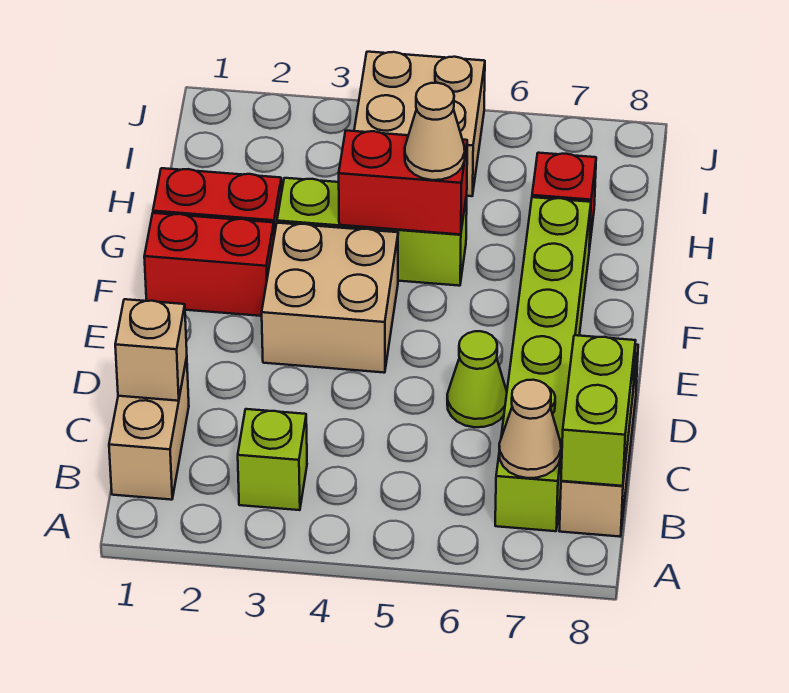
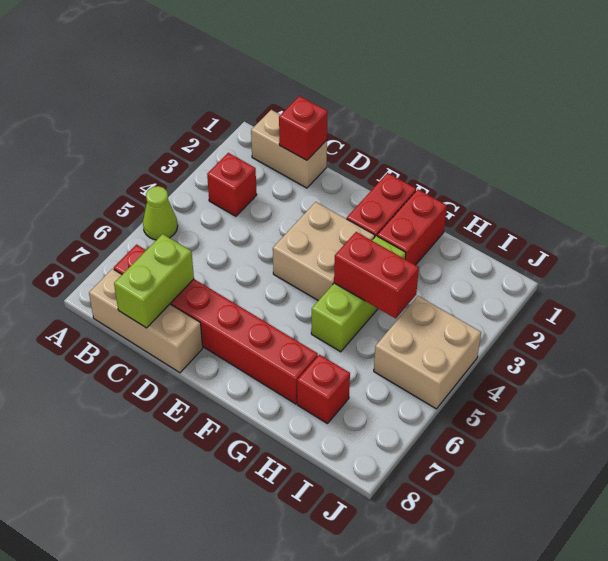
lime 1x1 brick [238,409,307,510] -> red 1x1 brick [207,153,257,216]
lime 1x6 brick [495,197,591,531] -> red 1x6 brick [114,245,318,404]
tan 1x1 cone [499,380,561,478] -> none
lime 1x2 brick [561,335,636,486] -> lime 1x2 brick turned to [114,234,194,328]
tan 1x1 brick [115,299,187,401] -> red 1x1 brick [279,96,328,160]
lime 1x1 cone [447,331,507,427] -> lime 1x1 cone moved to [143,186,178,240]
red 1x2 brick [339,131,467,234] -> red 1x2 brick turned to [334,232,419,319]
tan 1x1 cone [405,83,465,180] -> none

